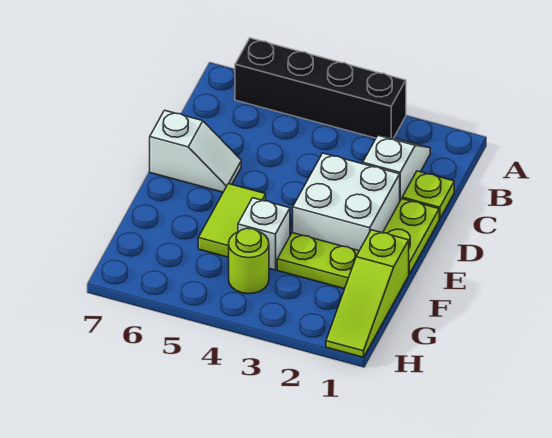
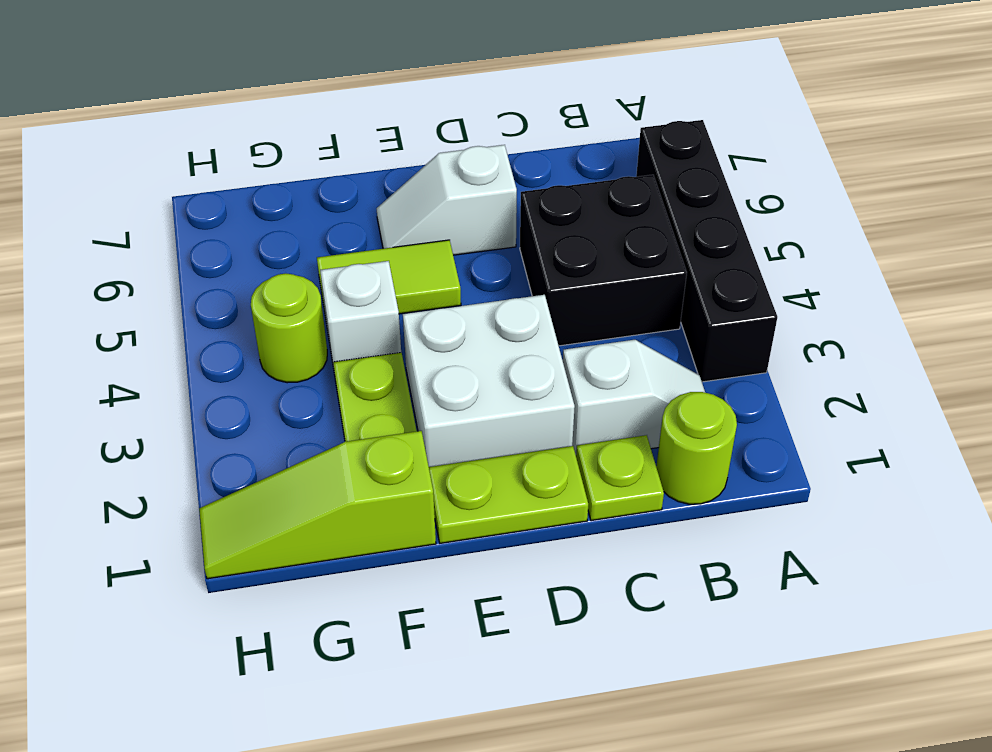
none -> lime 1x1 round brick [656,392,737,504]
none -> black 2x2 brick [520,175,687,346]
white 1x2 slope [150,110,241,192] -> white 1x2 slope turned to [377,145,517,255]

